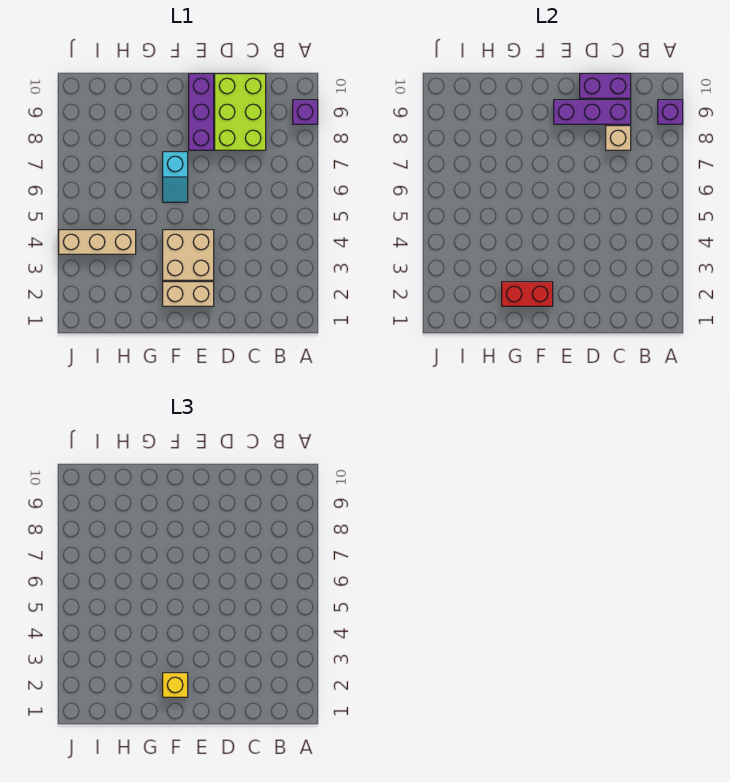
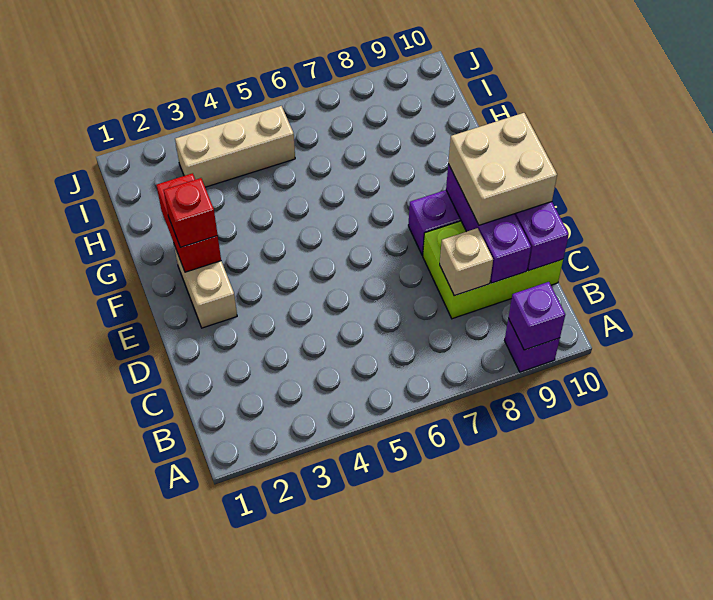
tan 2x2 brick [163,230,214,280] -> tan 2x2 brick moved to [448,113,557,225]
yellow 1x1 brick [163,673,188,697] -> red 1x1 brick [163,178,218,247]
cyan 1x2 slope [163,152,188,202] -> none
tan 1x3 brick [59,230,136,254] -> tan 1x3 brick turned to [175,106,295,187]

